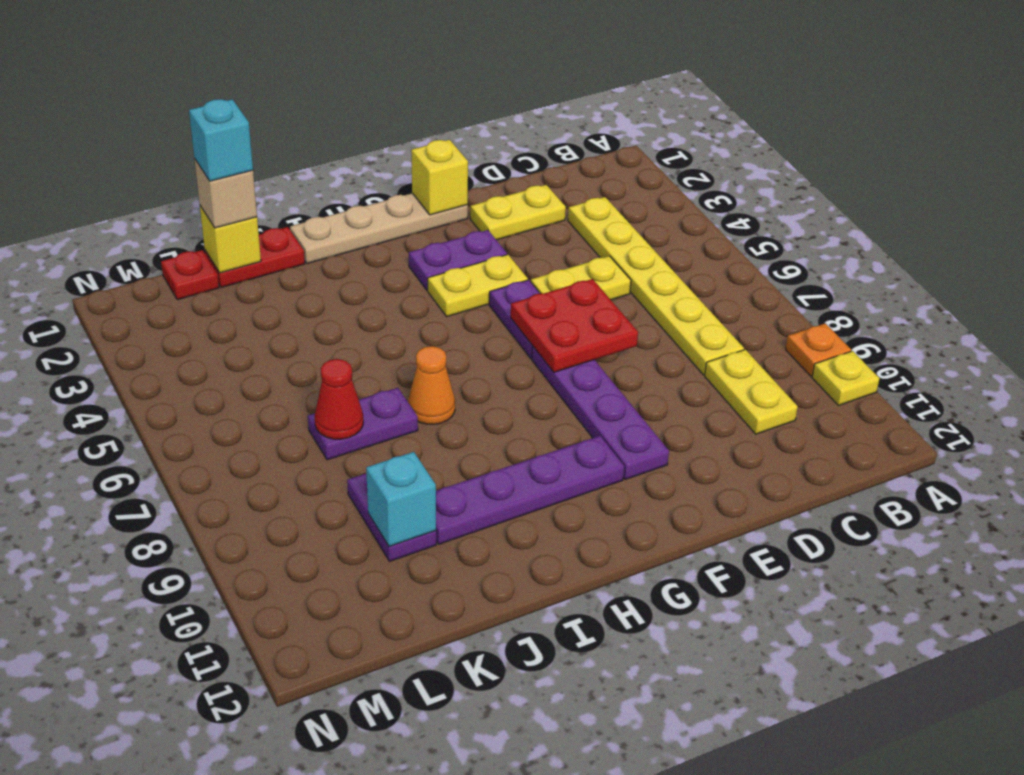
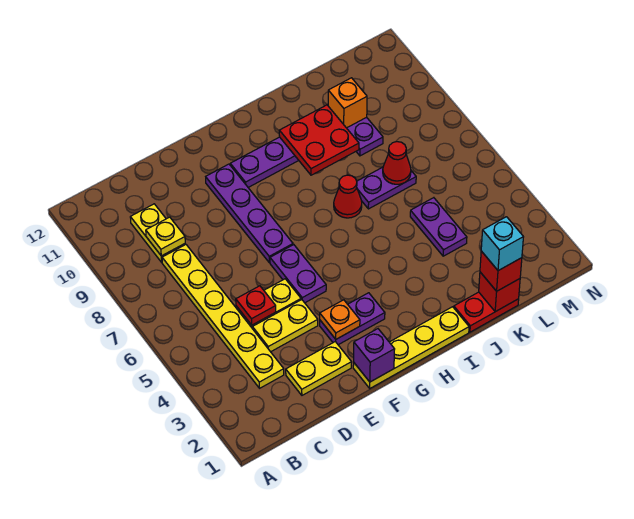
orange 1x1 plate [786,323,851,376] -> orange 1x1 plate moved to [320,300,360,339]
yellow 1x1 plate [812,351,879,405] -> yellow 1x1 plate moved to [146,217,185,256]
red 2x2 plate [511,279,638,372] -> red 2x2 plate moved to [279,105,359,175]
tan 1x4 plate [290,193,468,263] -> yellow 1x4 plate [353,307,469,388]
yellow 1x1 brick [411,140,468,215] -> purple 1x1 brick [354,329,395,382]
yellow 1x2 plate [428,255,528,317] -> yellow 1x2 plate moved to [252,300,318,352]
orange 1x1 cone [408,346,455,424] -> red 1x1 cone [334,175,362,218]
yellow 1x1 brick [200,206,261,273] -> red 1x1 brick [479,272,520,312]
tan 1x1 brick [195,160,257,228] -> red 1x1 brick [480,251,522,291]
none -> purple 1x2 plate [410,198,467,256]
cyan 1x1 brick [366,452,436,546] -> orange 1x1 brick [328,78,367,128]
red 1x1 plate [161,250,219,300] -> red 1x1 plate moved to [236,286,276,325]

